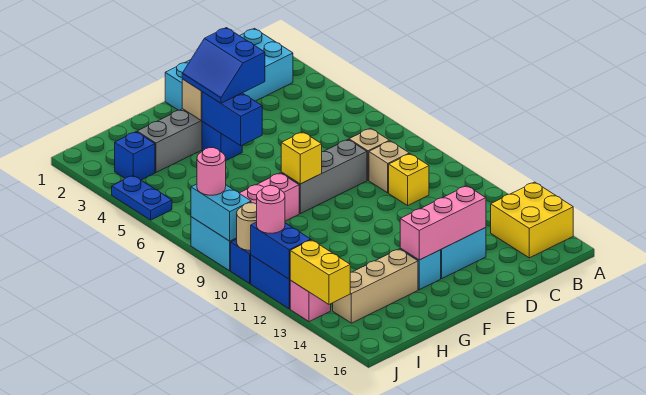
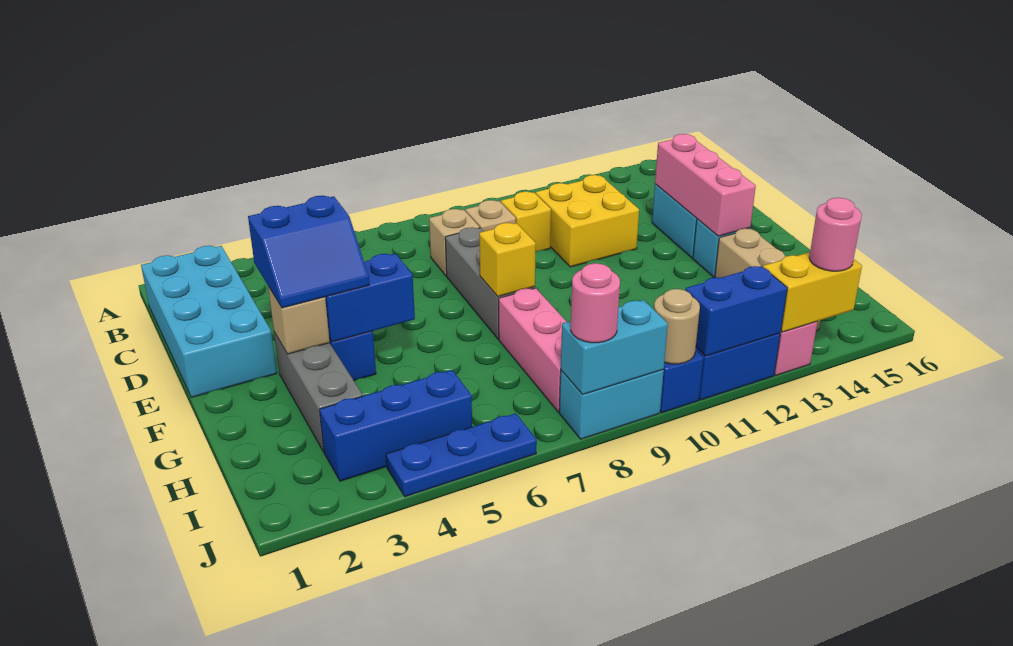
yellow 2x2 brick [491,182,573,258] -> yellow 2x2 brick moved to [536,175,639,267]
blue 1x1 brick [115,132,155,180] -> blue 1x3 brick [319,370,472,481]
blue 1x2 plate [112,175,172,220] -> blue 1x3 plate [386,413,537,497]
pink 1x1 round brick [257,186,285,233] -> pink 1x1 round brick moved to [809,198,862,271]

